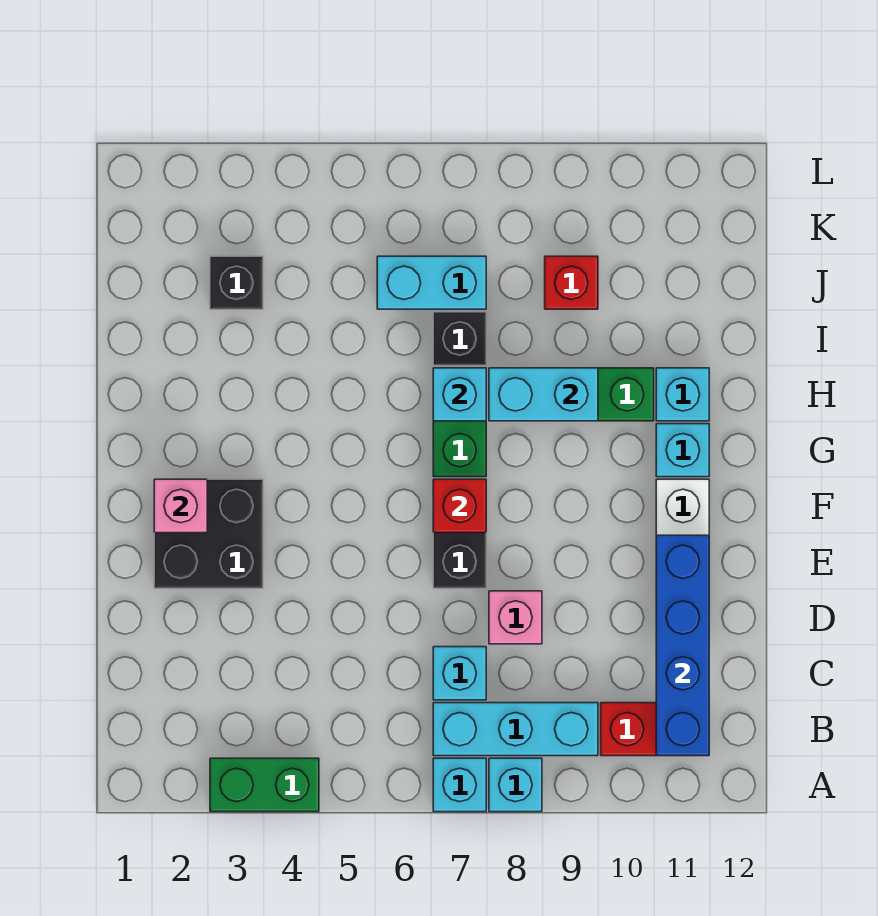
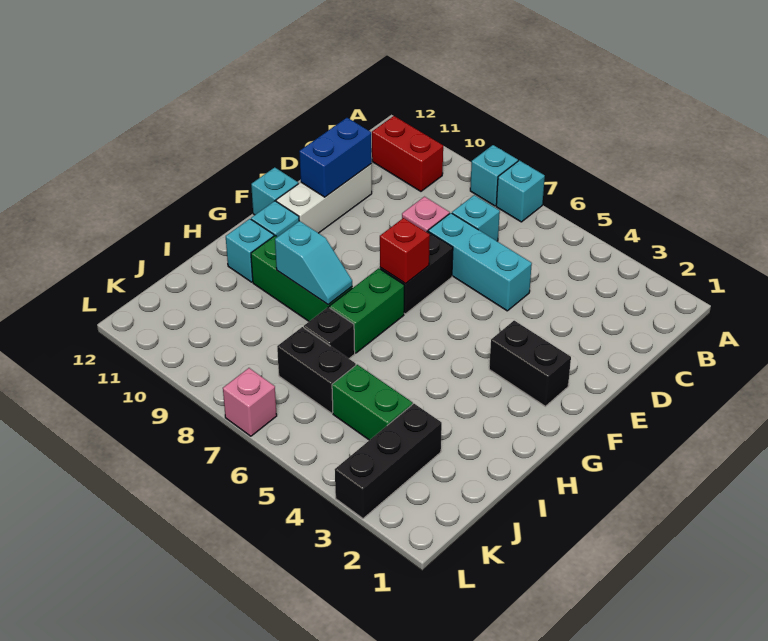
green 1x2 brick [210,758,319,812] -> green 1x2 brick moved to [332,365,413,440]
cyan 1x3 brick [433,703,598,756] -> cyan 1x3 brick moved to [428,213,532,311]
blue 1x4 brick [656,535,709,756] -> blue 1x2 brick [299,118,372,197]
black 2x2 brick [154,479,263,588] -> black 1x2 brick [489,321,571,406]
pink 1x1 brick [154,479,207,533] -> pink 1x1 brick moved to [223,368,277,436]
cyan 1x1 brick [433,368,486,421] -> cyan 1x1 brick moved to [251,167,298,215]
cyan 1x2 brick [489,368,598,421] -> cyan 1x2 slope [275,221,352,305]
black 1x1 brick [210,256,263,309] -> black 1x3 brick [335,404,442,518]
cyan 1x2 brick [377,256,486,309] -> black 1x2 brick [277,327,356,413]
red 1x1 brick [545,256,598,309] -> none

